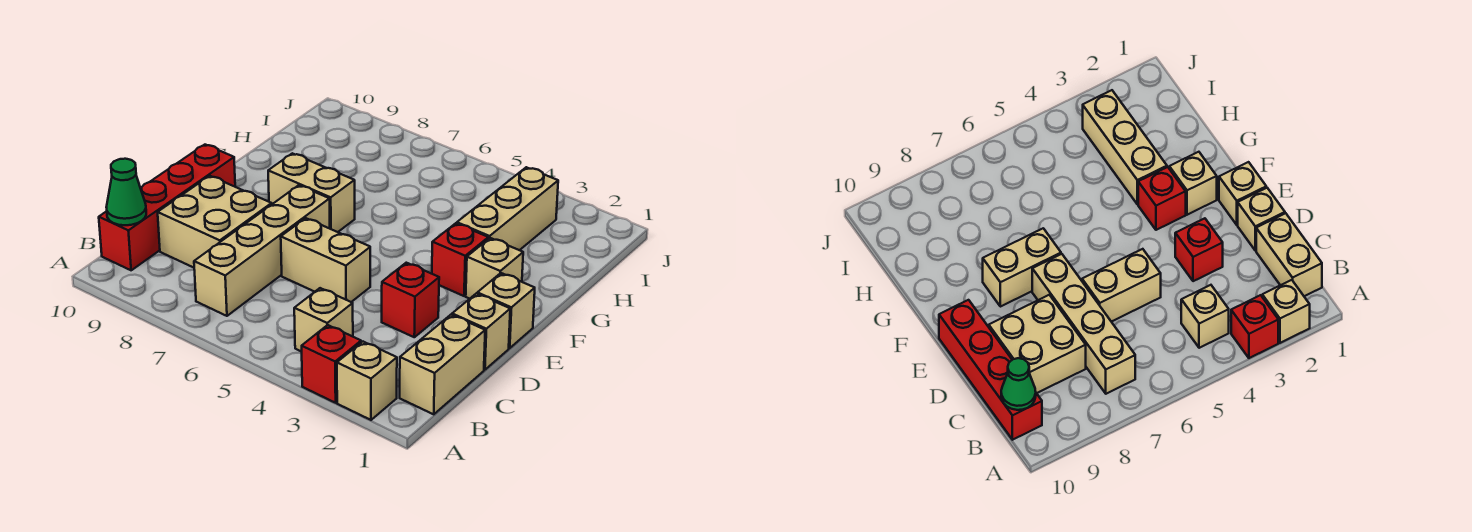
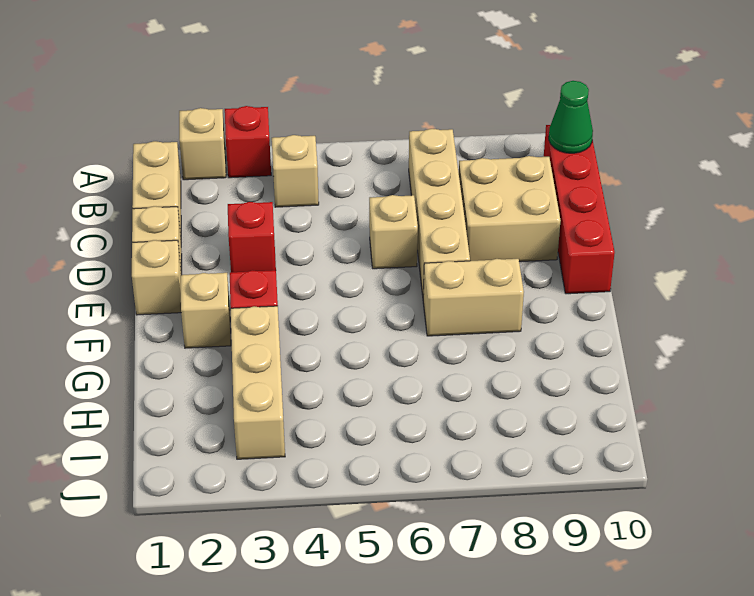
tan 1x2 brick [281,218,370,302] -> tan 1x1 brick [369,195,418,269]

